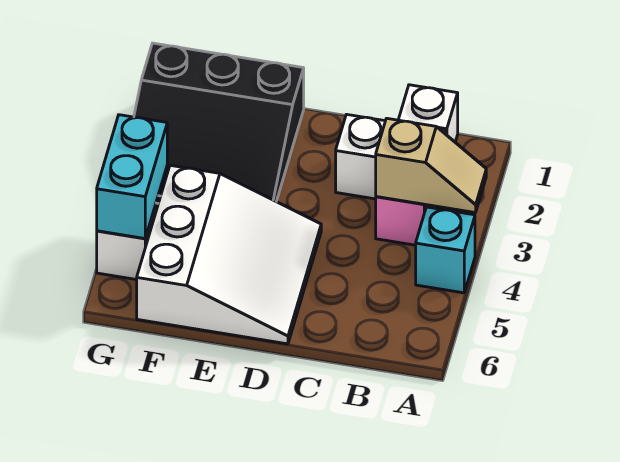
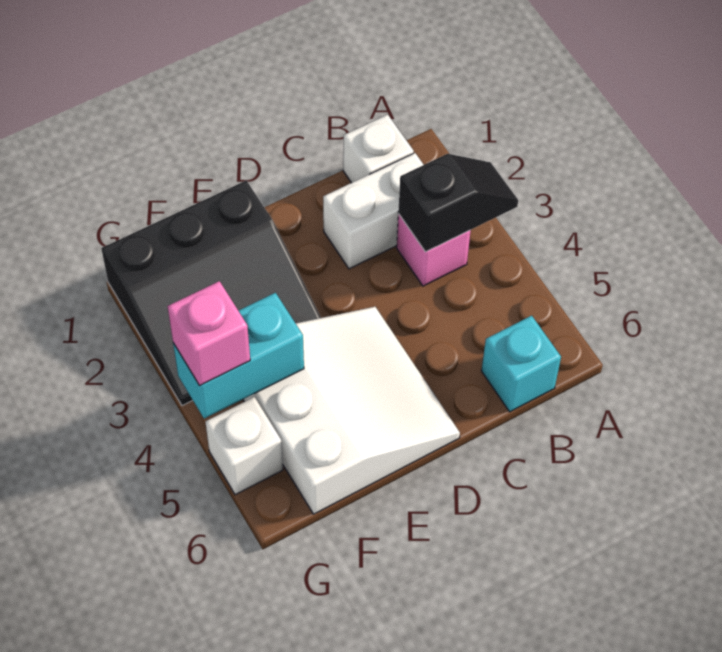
tan 1x2 slope [376,118,486,213] -> black 1x2 slope [398,154,518,252]
cyan 1x1 brick [416,207,475,293] -> cyan 1x1 brick moved to [481,316,561,412]
cyan 1x2 brick [97,115,167,238] -> cyan 1x2 brick turned to [173,293,304,419]
none -> pink 1x1 brick [168,281,250,386]

